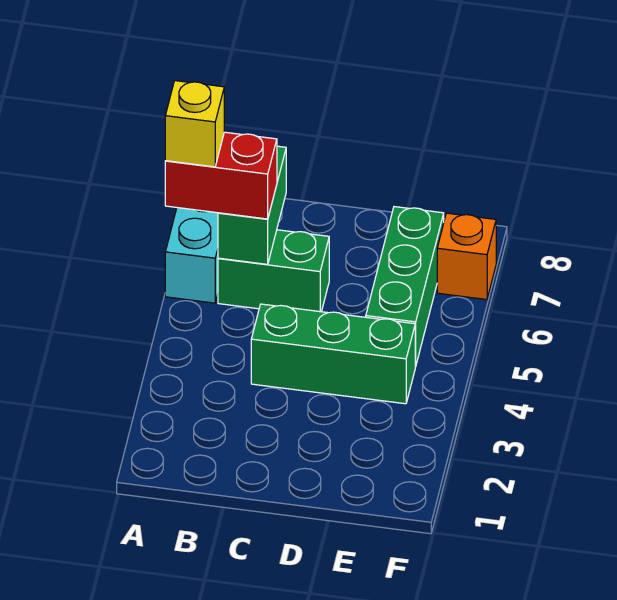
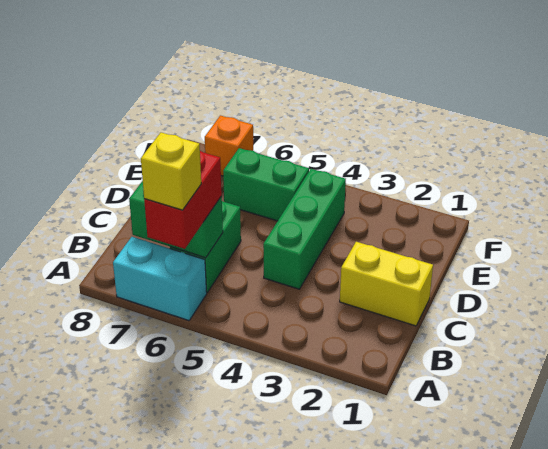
none -> yellow 1x2 brick [340,242,433,326]
green 1x3 brick [366,207,444,367] -> green 1x2 brick [223,148,309,221]

